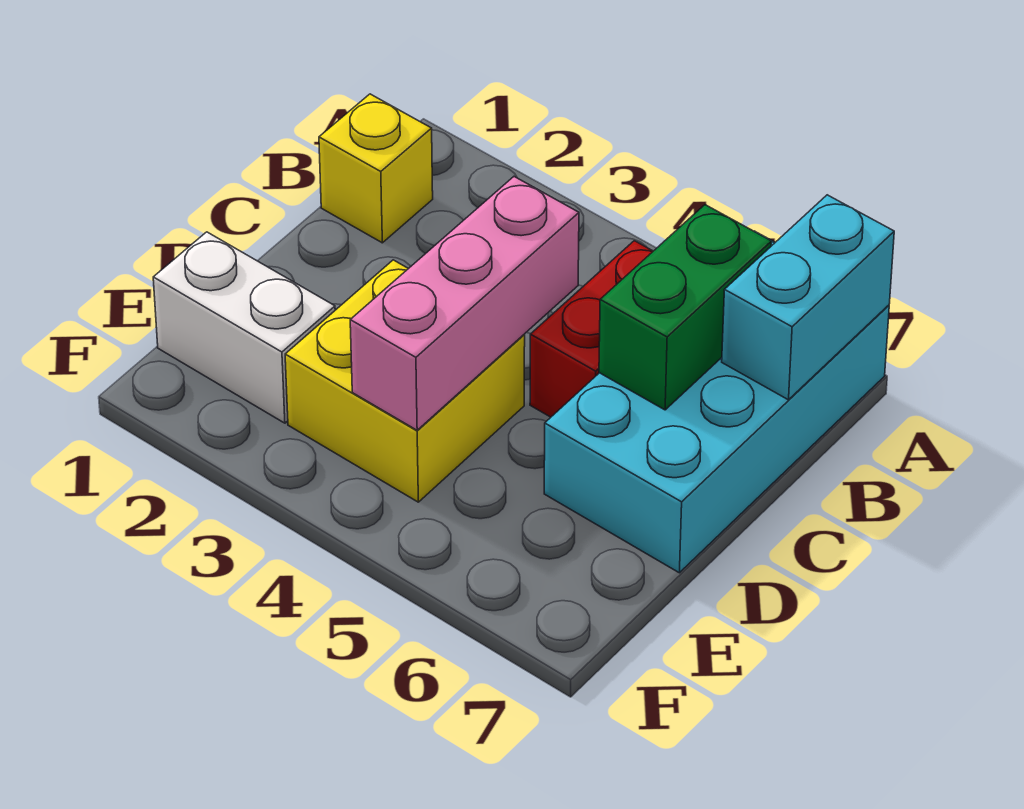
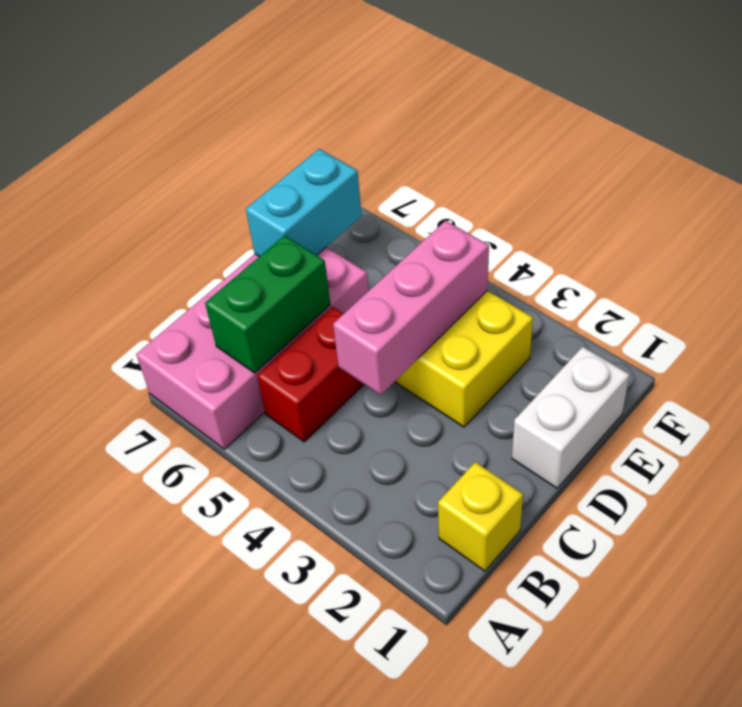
cyan 2x4 brick [544,231,889,573] -> pink 2x4 brick [136,247,369,449]
cyan 1x2 brick [722,195,894,400] -> cyan 1x2 brick moved to [246,149,362,257]
white 1x2 brick [153,232,335,423] -> white 1x2 brick turned to [512,347,630,488]

